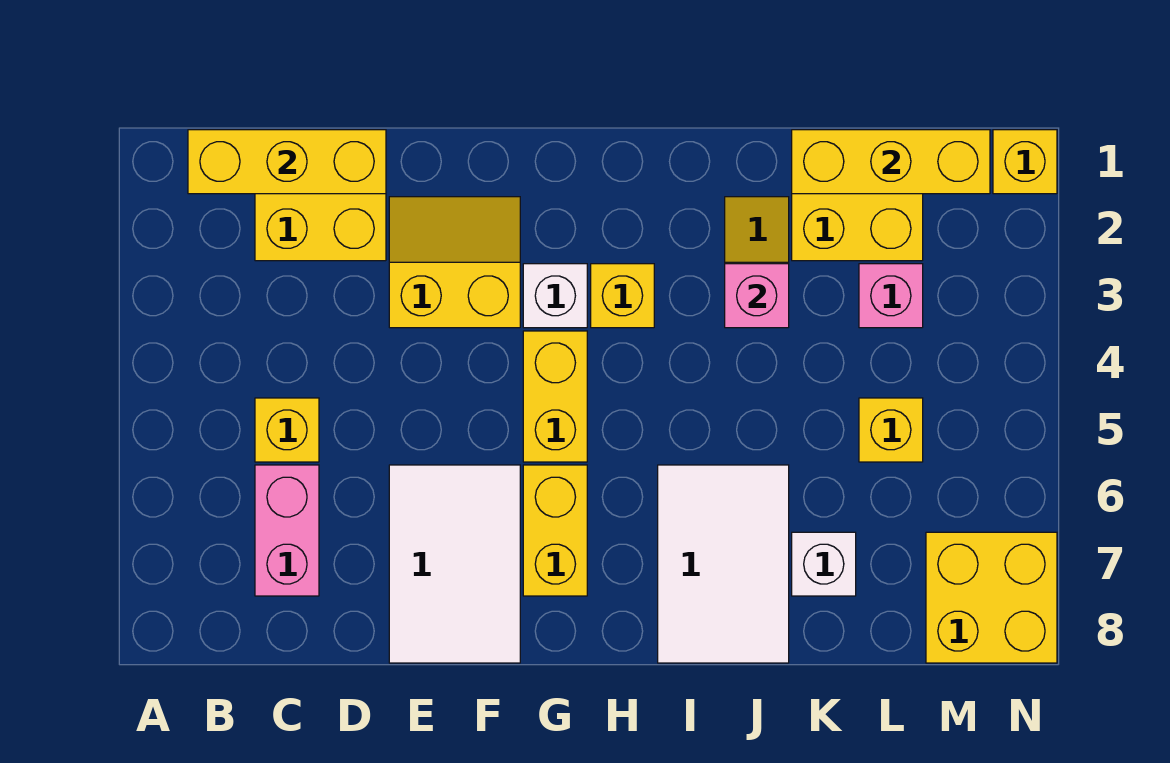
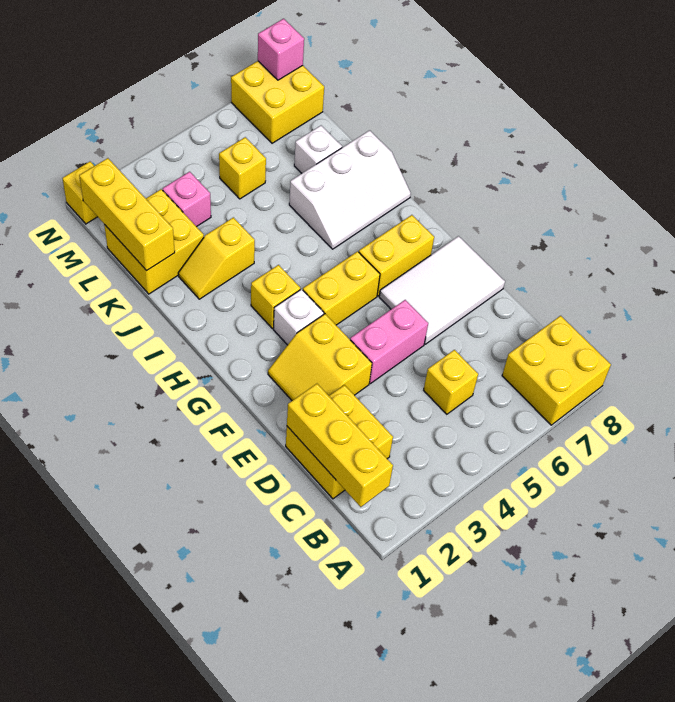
none -> yellow 2x2 brick [502,316,611,425]
pink 1x2 brick [255,465,319,596] -> pink 1x2 brick moved to [350,300,428,384]
white 2x3 tile [658,465,789,663] -> white 2x3 slope [289,130,411,249]
pink 1x1 brick [725,264,789,328] -> pink 1x1 brick moved to [258,19,304,80]

